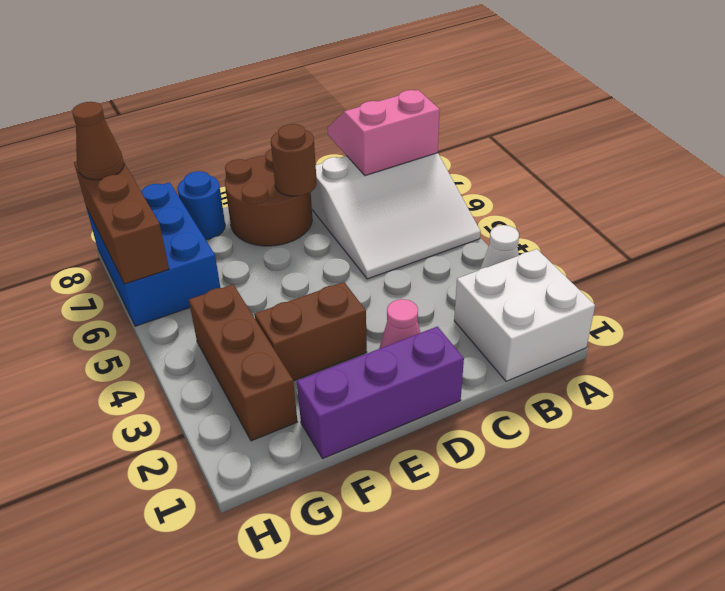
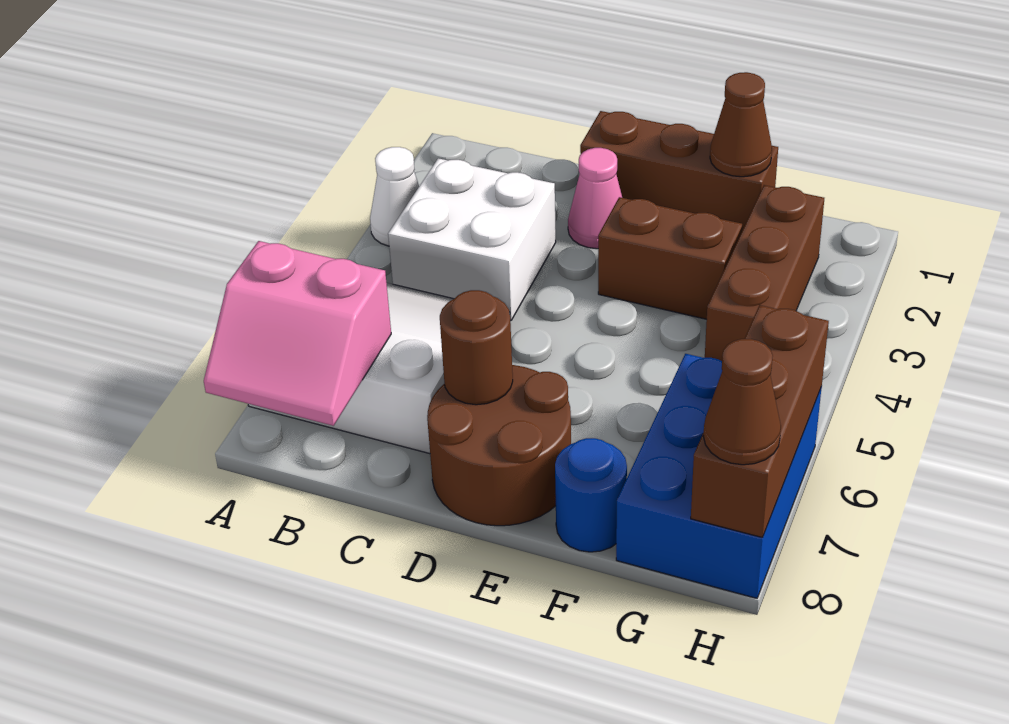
white 2x2 brick [454,249,595,381] -> white 2x2 brick moved to [388,158,556,320]
purple 1x3 brick [297,327,464,458] -> brown 1x3 brick [580,111,778,231]
none -> brown 1x1 cone [710,72,772,177]

